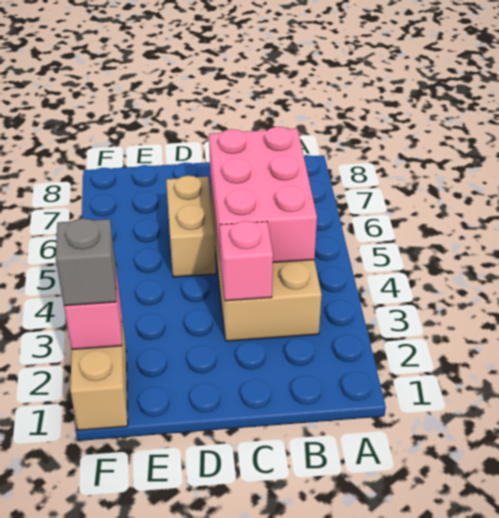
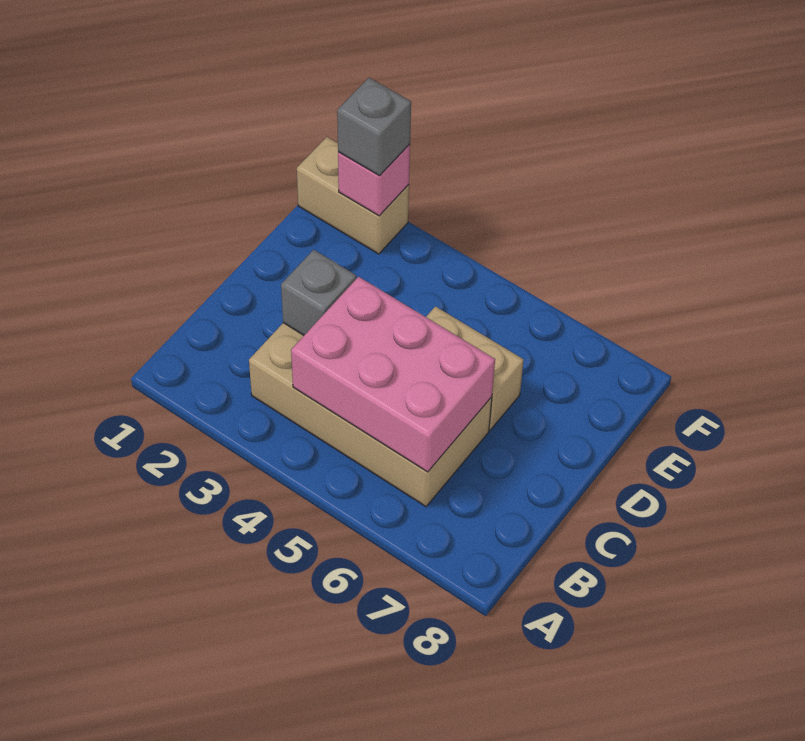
pink 1x1 brick [220,221,273,301] -> grey 1x1 brick [281,250,356,335]

